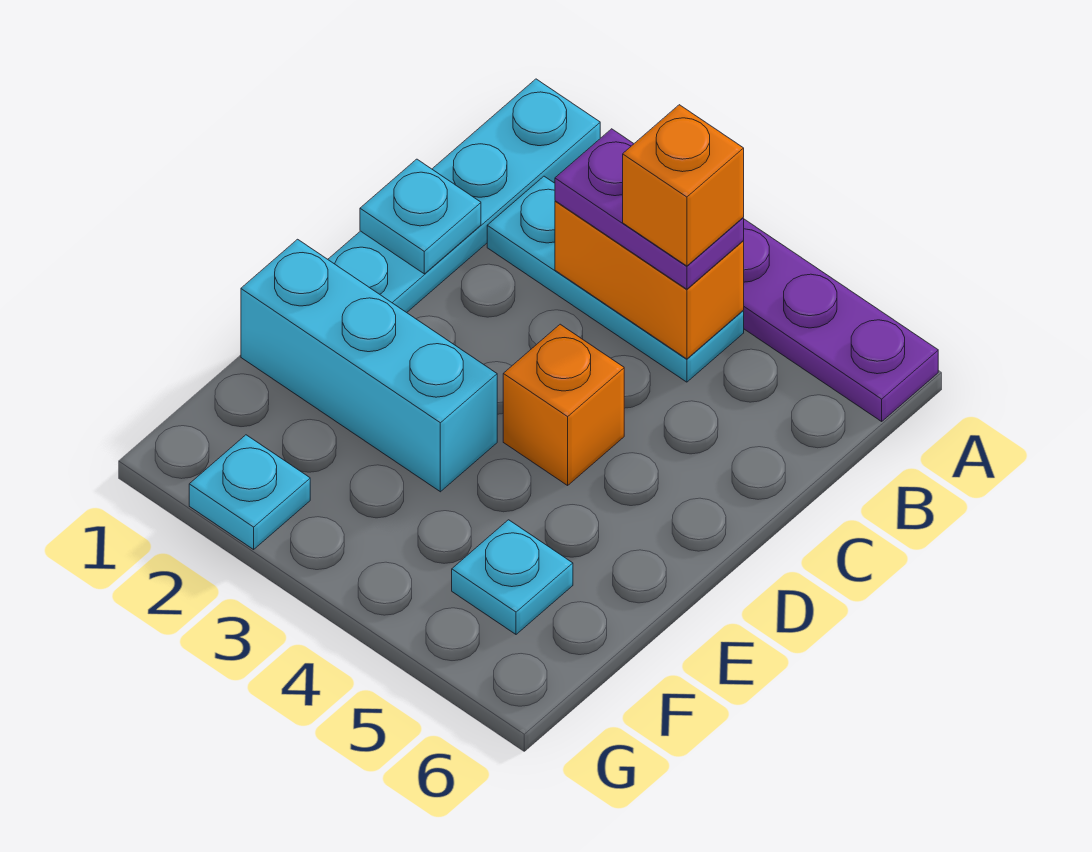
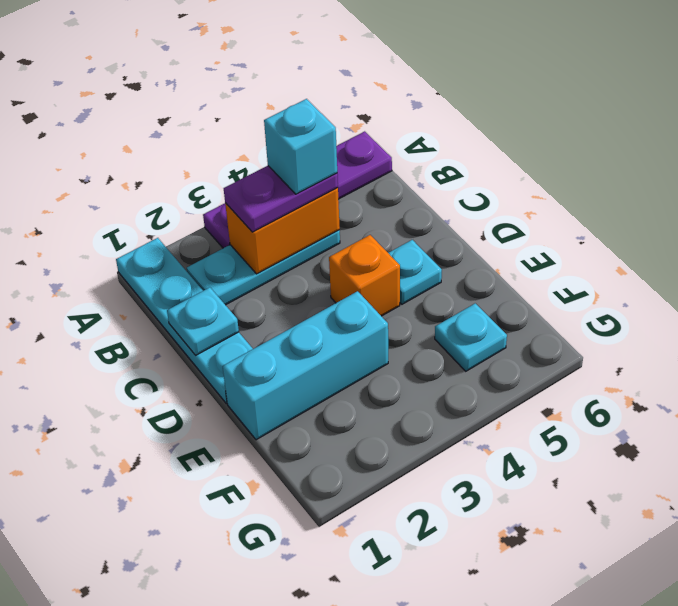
orange 1x1 brick [623,105,744,266] -> cyan 1x1 brick [264,99,337,194]
cyan 1x1 plate [189,435,310,549] -> cyan 1x1 plate moved to [389,240,442,304]

